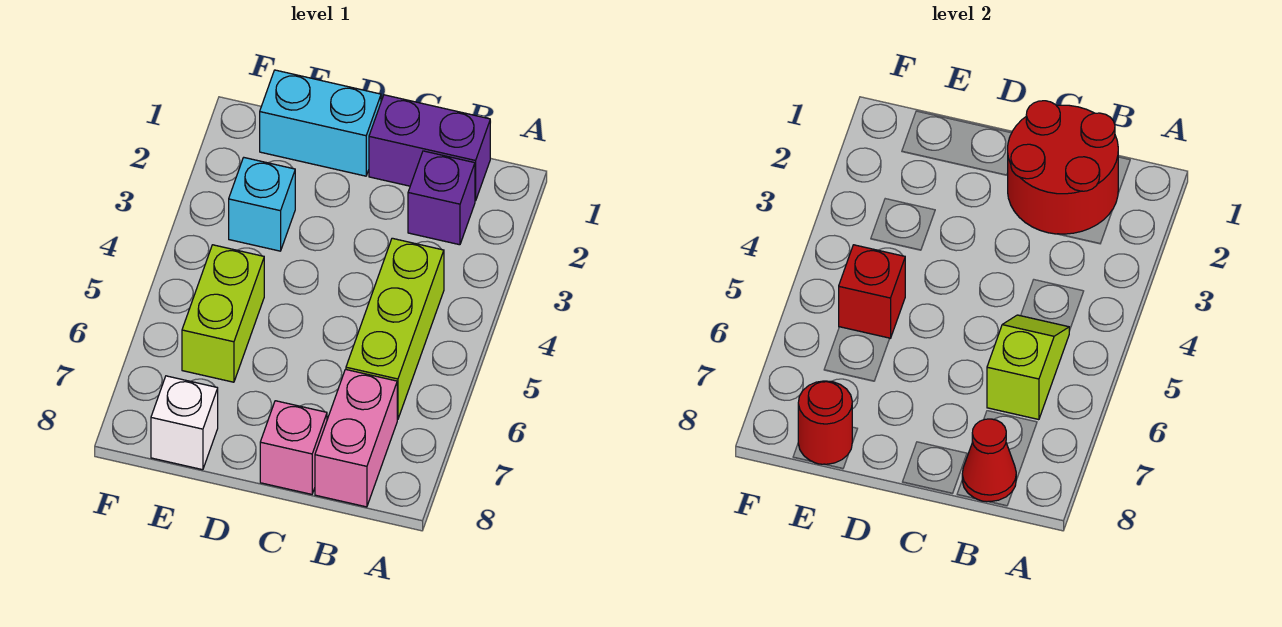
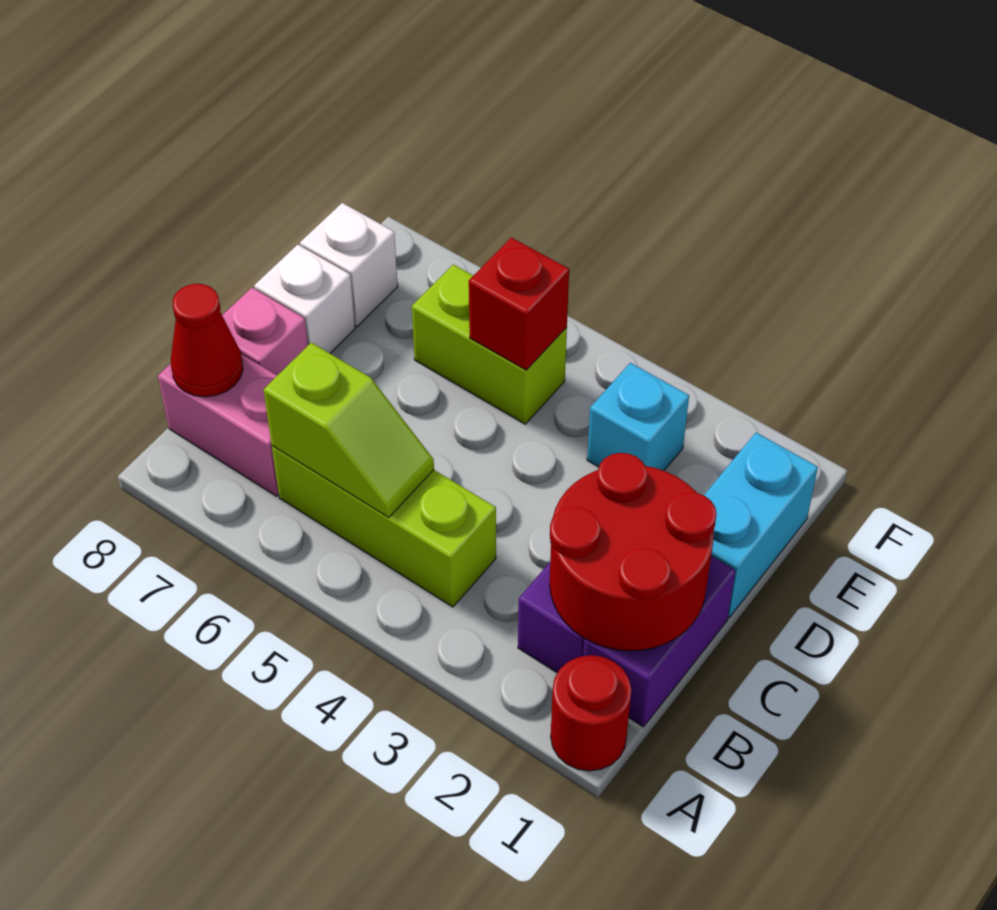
none -> white 1x1 brick [254,245,355,353]
red 1x1 round brick [798,381,853,464] -> red 1x1 round brick moved to [551,655,631,771]

